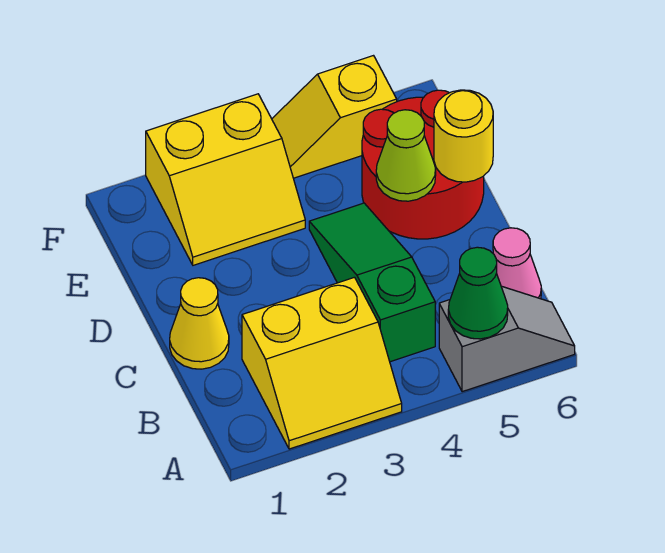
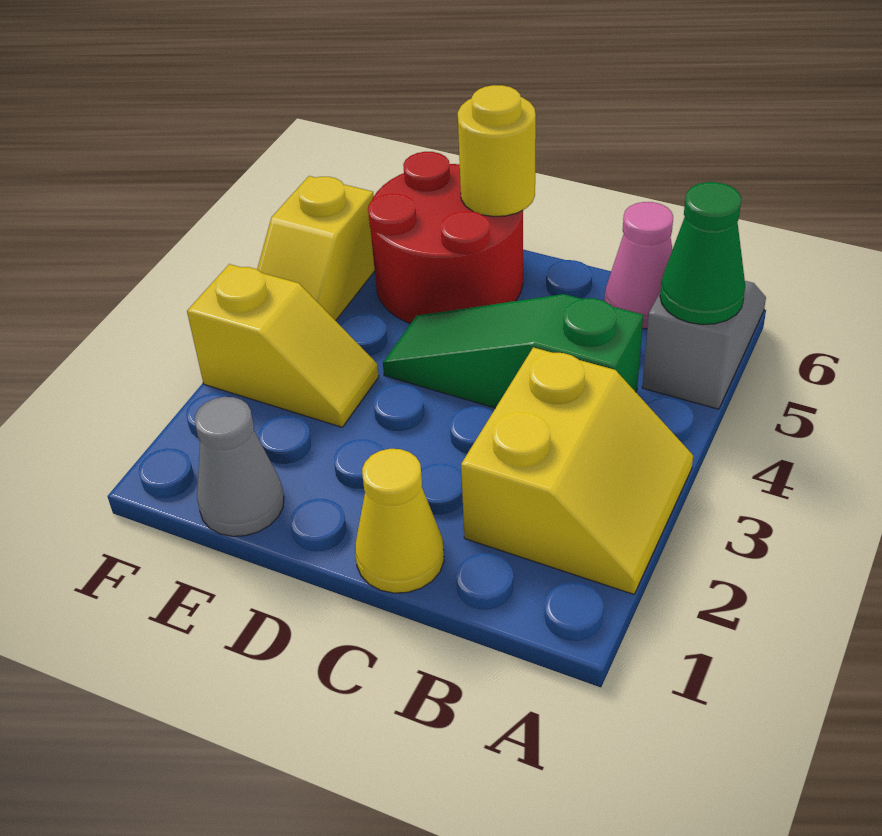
lime 1x1 cone [376,110,436,201] -> none
none -> grey 1x1 cone [195,397,284,536]
yellow 2x2 slope [146,94,305,265] -> yellow 1x2 slope [187,264,379,427]

